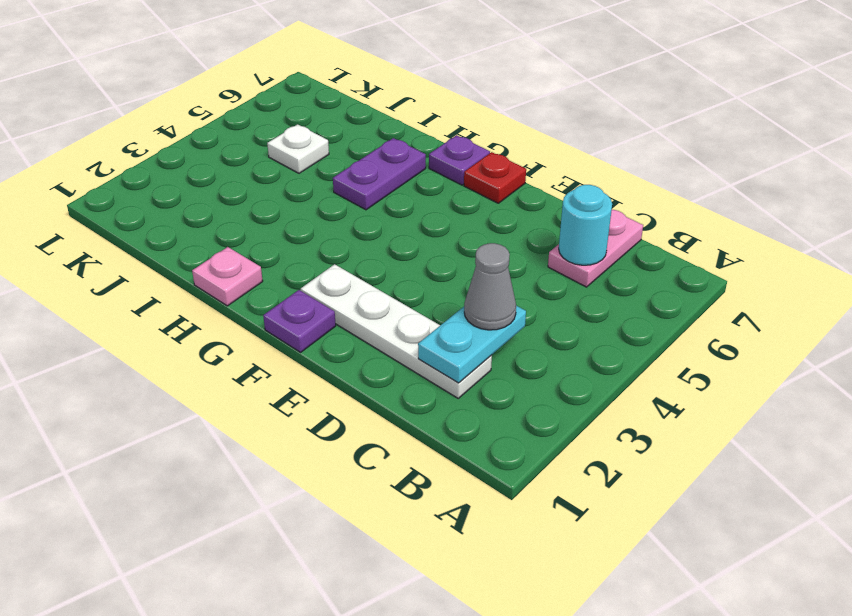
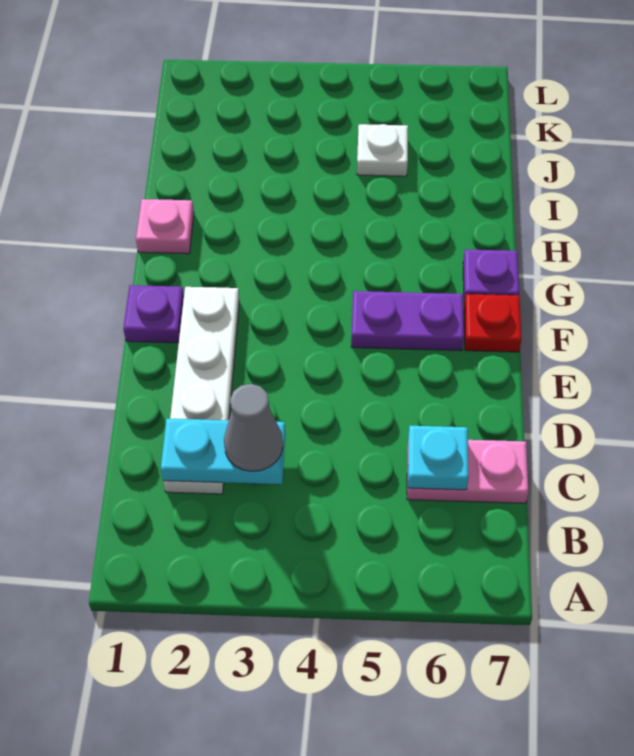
cyan 1x1 round brick [559,185,612,265] -> cyan 1x1 plate [408,426,469,490]
purple 1x2 plate [333,138,426,210] -> purple 1x2 plate moved to [351,291,464,351]

